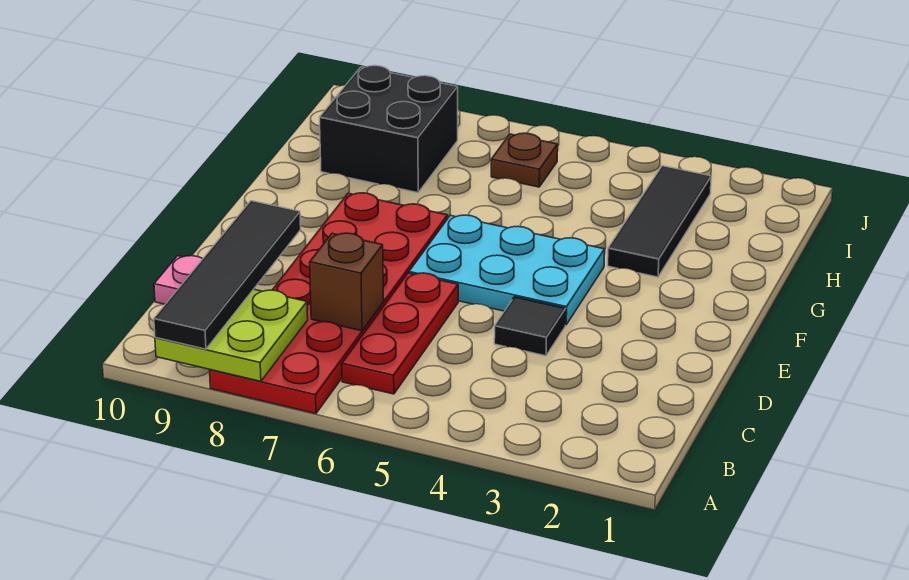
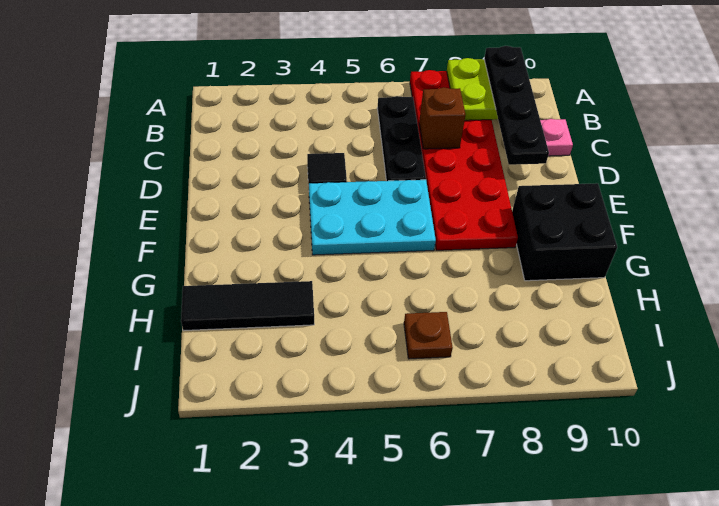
black 1x4 tile [154,201,301,349] -> black 1x4 plate [484,46,549,165]
red 1x3 plate [342,273,458,394] -> black 1x3 plate [377,96,426,181]
black 1x3 tile [608,166,711,277] -> black 1x3 tile turned to [181,281,314,331]
black 2x2 brick [320,66,458,193] -> black 2x2 brick moved to [512,183,617,281]

